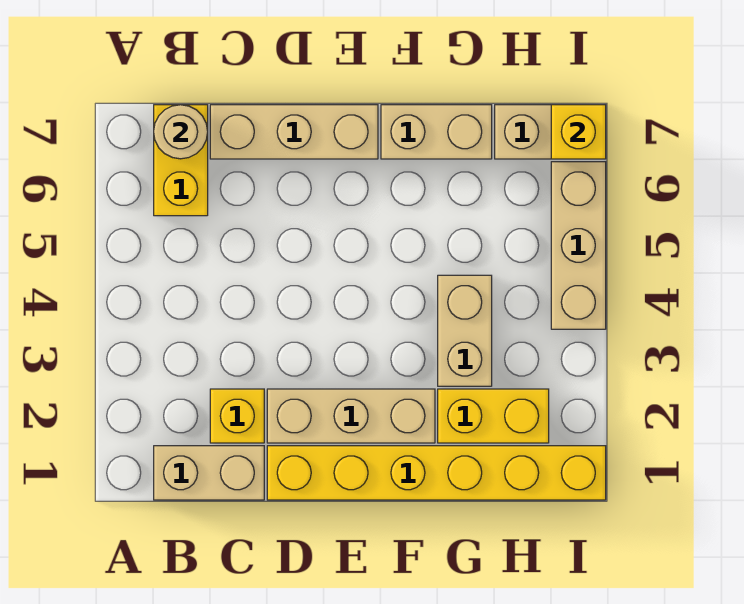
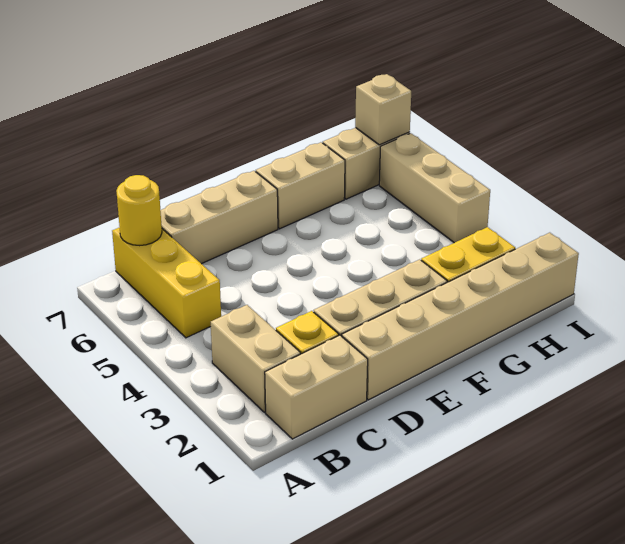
yellow 1x2 brick [154,105,208,216] -> yellow 1x3 brick [112,227,221,338]
tan 1x1 round brick [154,105,208,159] -> yellow 1x1 round brick [116,175,162,246]
yellow 1x6 brick [267,446,606,500] -> tan 1x6 brick [342,233,579,400]
tan 1x2 brick [438,275,492,386] -> tan 1x2 brick moved to [211,305,301,412]
yellow 1x1 brick [551,105,606,159] -> tan 1x1 brick [355,74,411,145]

